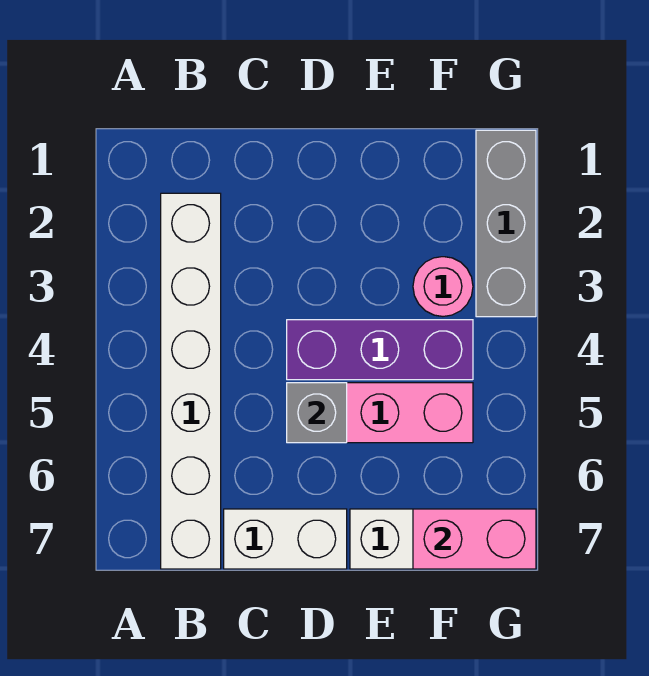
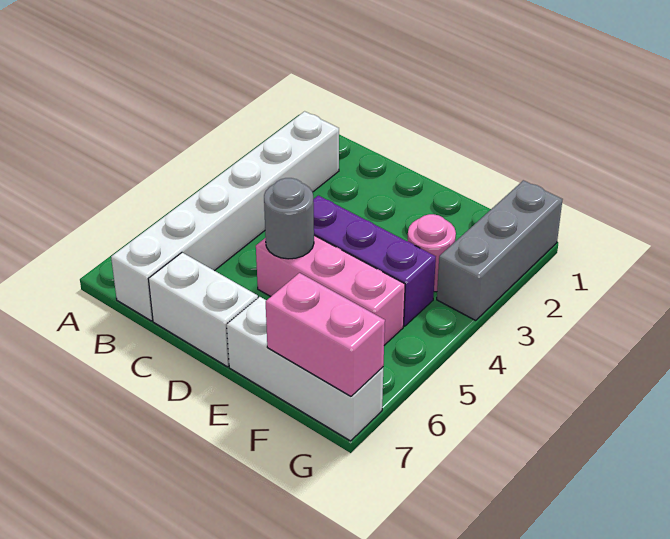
grey 1x1 brick [287,383,347,443] -> grey 1x1 round brick [264,178,314,259]

